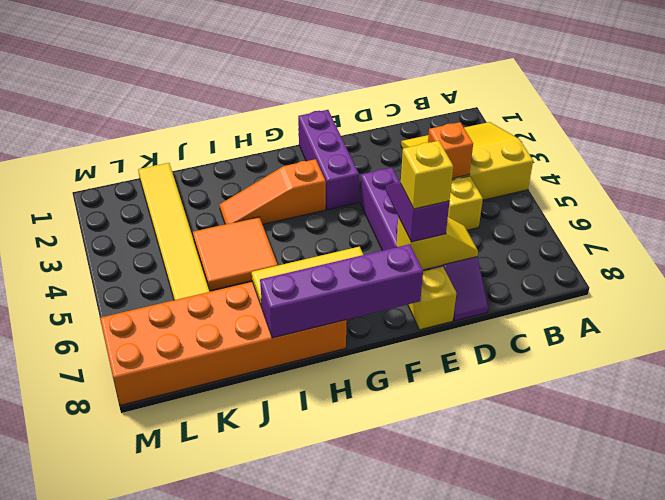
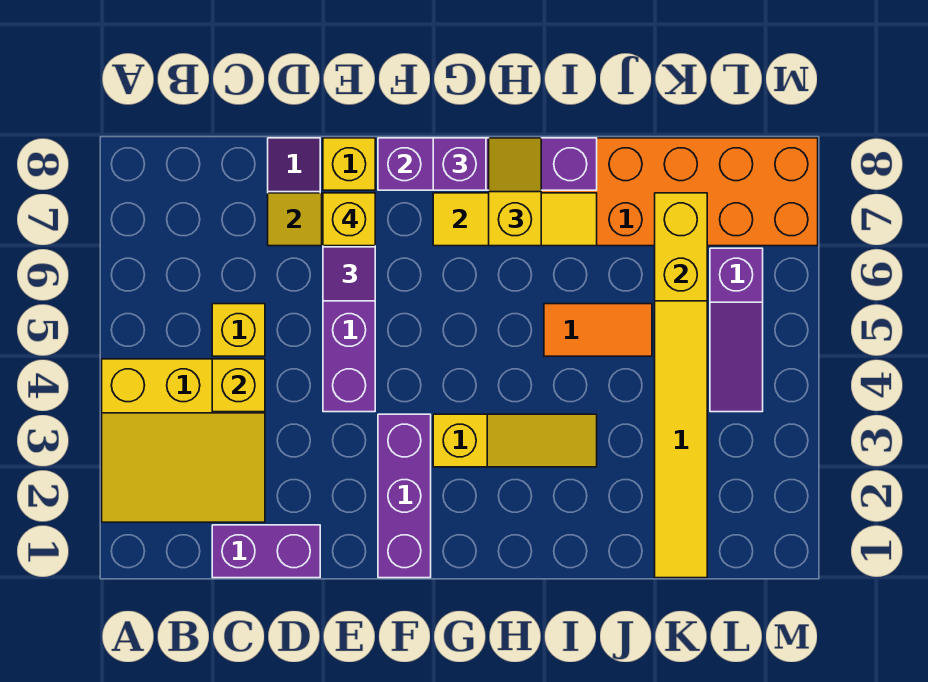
none -> purple 1x2 brick [212,525,320,578]
orange 1x1 brick [428,122,473,178] -> yellow 1x1 brick [212,359,265,412]
orange 1x3 slope [219,159,326,224] -> yellow 1x3 slope [433,414,597,467]
none -> purple 1x1 brick [433,138,486,190]
none -> yellow 1x2 slope [489,138,541,246]
orange 2x2 tile [193,217,277,291] -> orange 1x2 tile [544,304,652,356]
none -> yellow 1x2 brick [655,193,707,301]
none -> purple 1x3 slope [710,248,763,412]

